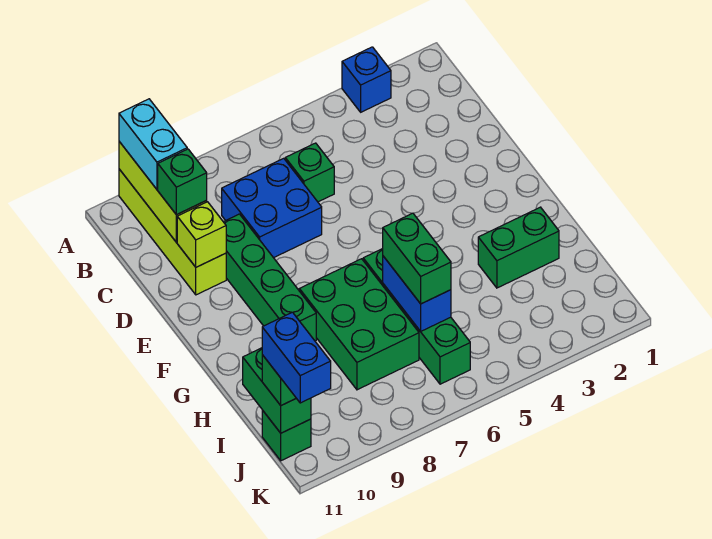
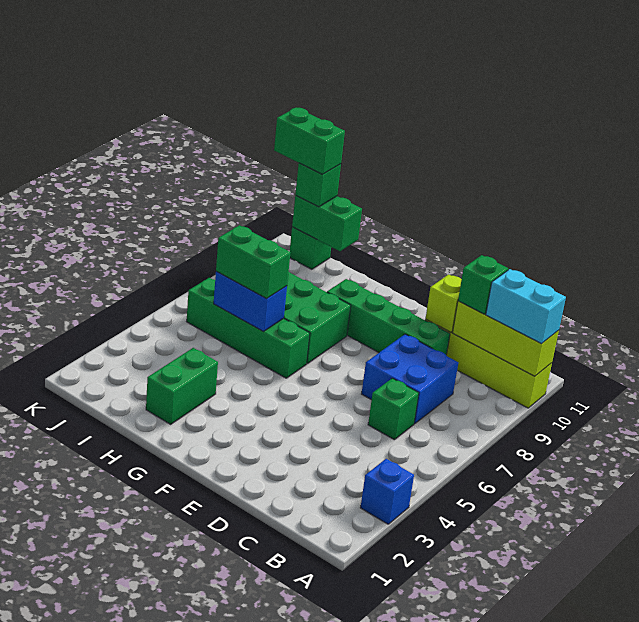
blue 1x2 brick [262,312,331,403] -> green 1x2 brick [274,108,345,174]

